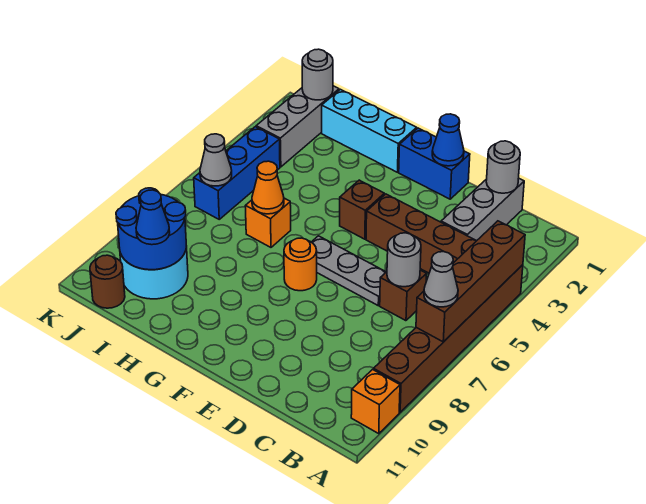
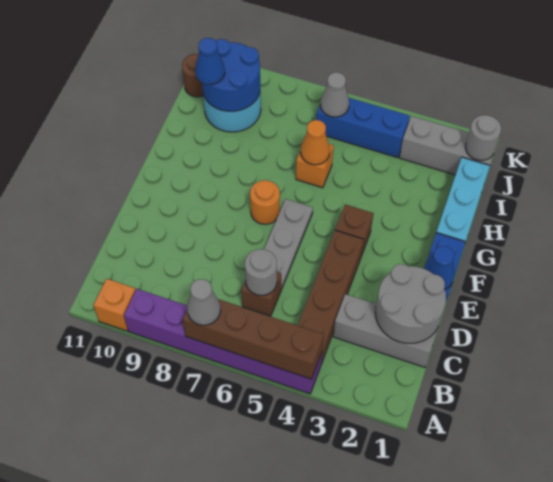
brown 1x6 brick [374,265,523,412] -> purple 1x6 brick [124,289,322,394]
grey 1x1 round brick [486,141,520,193] -> grey 2x2 round brick [375,264,446,343]

